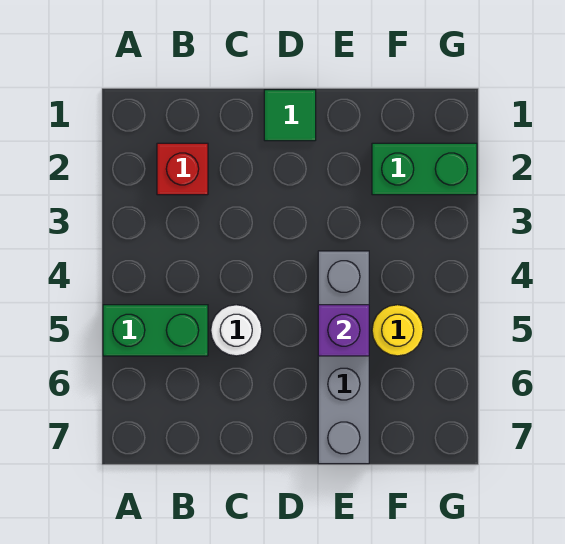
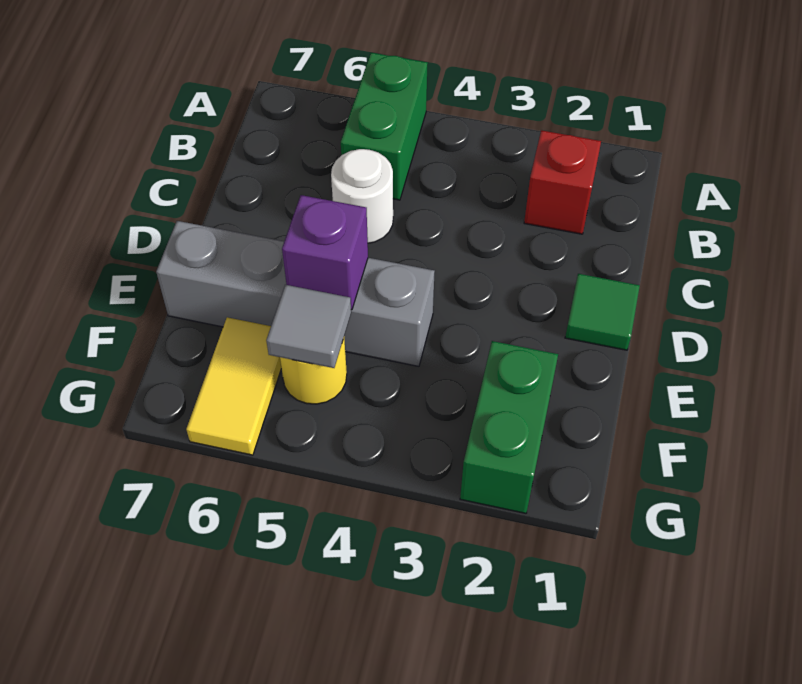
none -> grey 1x1 tile [266,285,351,368]
none -> yellow 1x2 tile [186,317,281,455]

